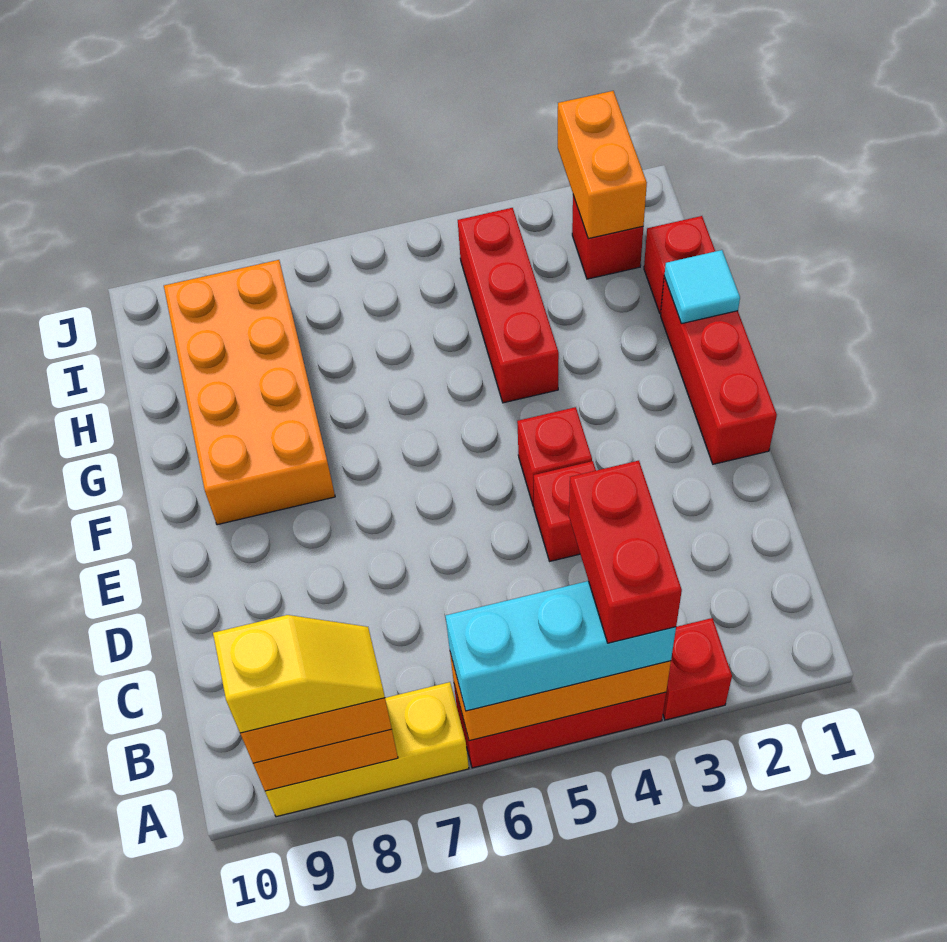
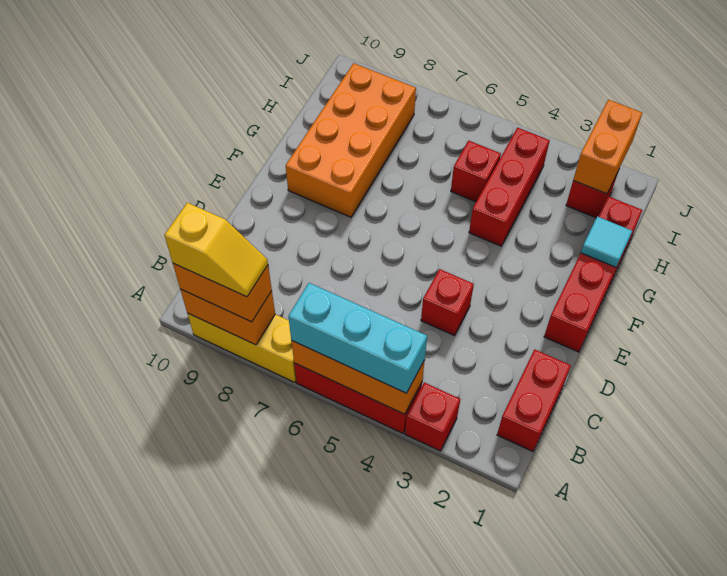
red 1x2 brick [569,461,682,643] -> red 1x2 brick moved to [497,349,571,452]
red 1x1 brick [517,407,592,507] -> red 1x1 brick moved to [451,141,501,202]

